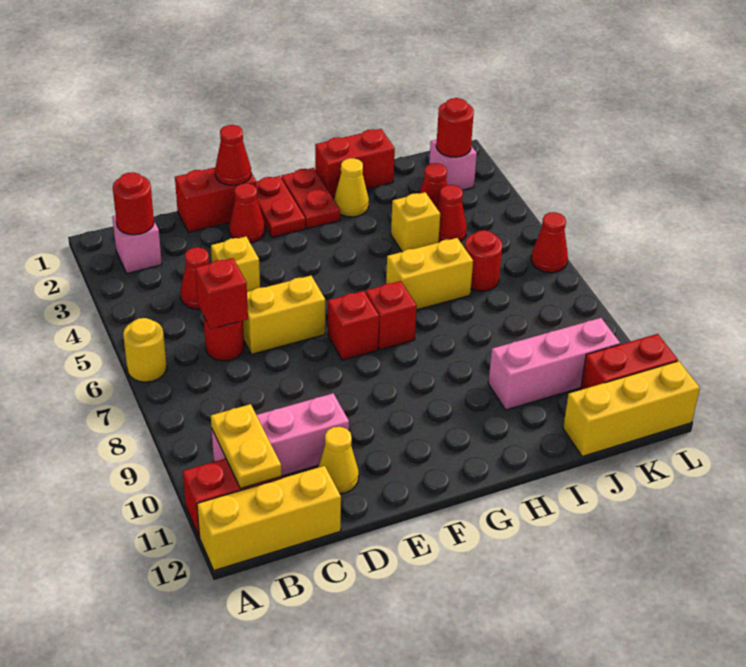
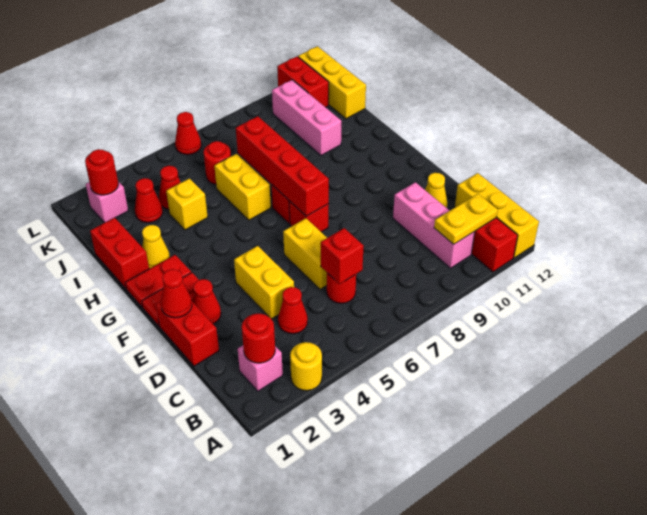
yellow 1x1 round brick [123,318,167,382] -> yellow 1x1 round brick moved to [290,342,322,391]
yellow 1x1 brick [211,237,260,292] -> yellow 1x2 brick [234,246,294,319]
none -> red 1x4 brick [236,116,329,216]

